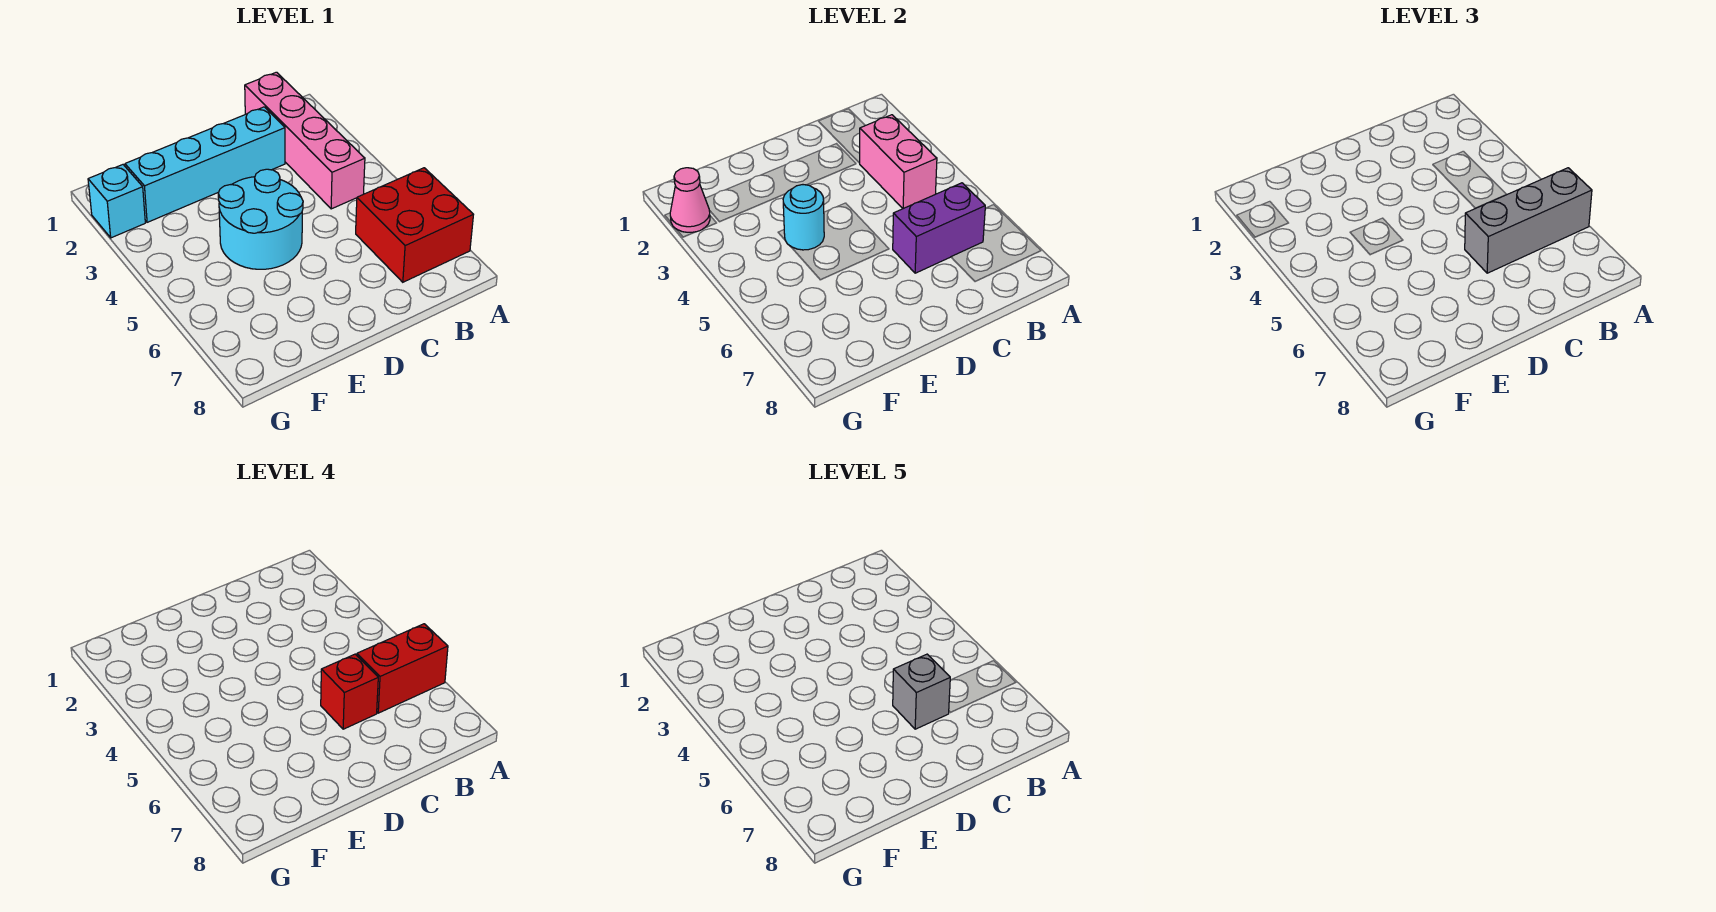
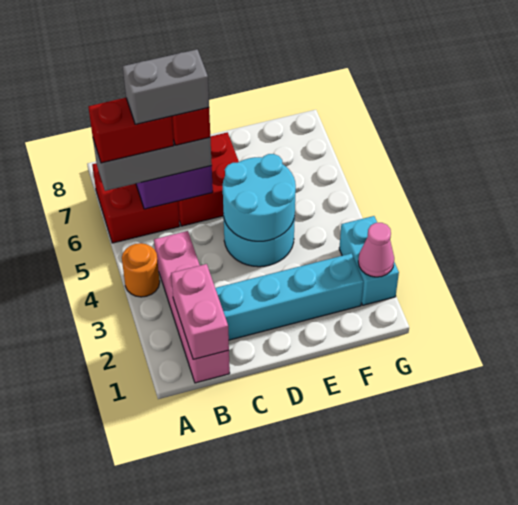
none -> orange 1x1 round brick [122,243,160,297]
pink 1x2 brick [860,115,937,208] -> pink 1x2 brick moved to [171,264,229,359]
none -> red 2x2 brick [178,132,239,226]
grey 1x1 brick [893,654,950,729] -> grey 1x2 brick [123,49,209,124]
cyan 1x1 round brick [783,185,824,250] -> cyan 2x2 round brick [223,154,296,241]
cyan 1x1 brick [88,165,145,238] -> cyan 1x2 brick [339,216,399,305]

